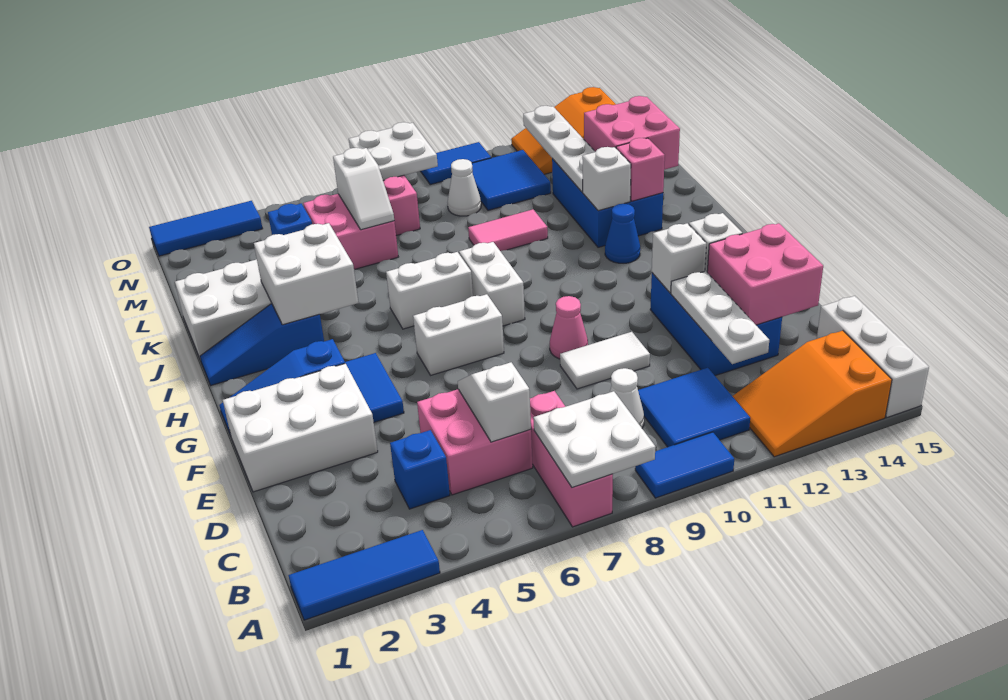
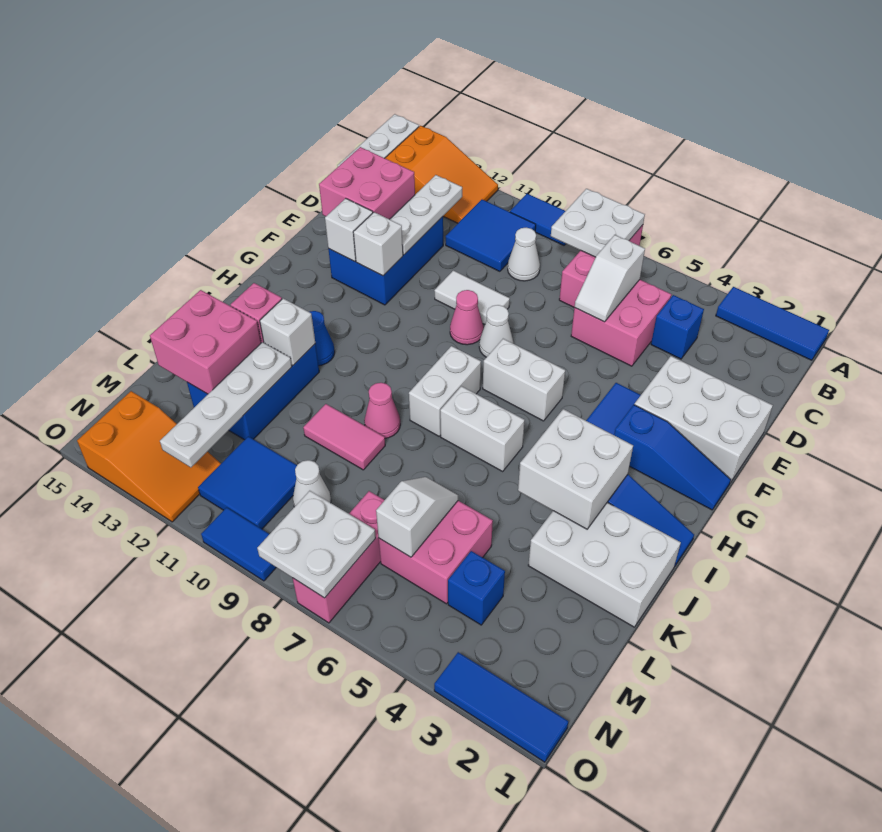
none -> white 1x1 cone [479,305,513,357]
none -> pink 1x1 cone [364,383,400,438]

